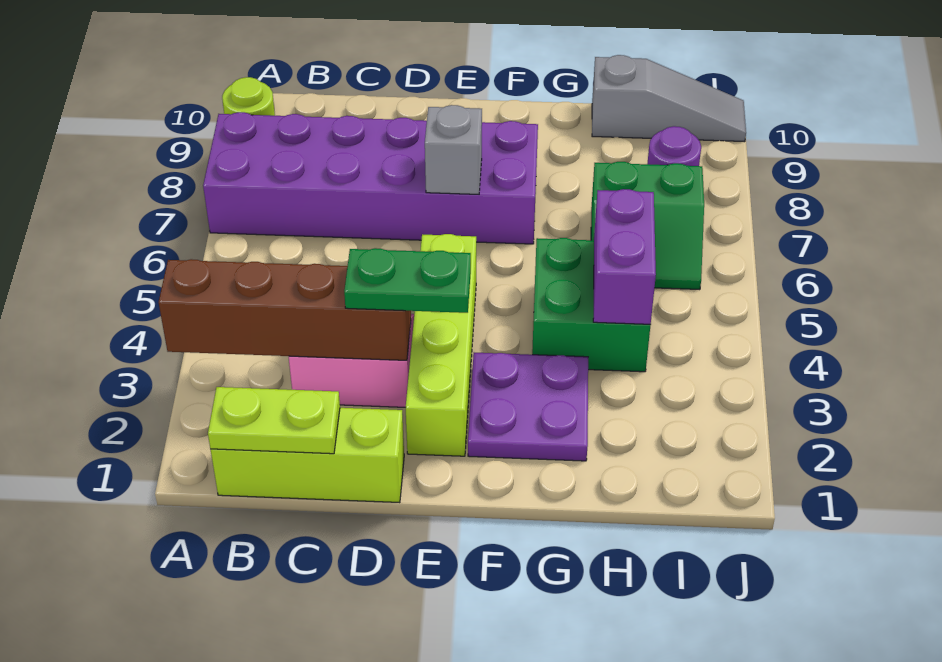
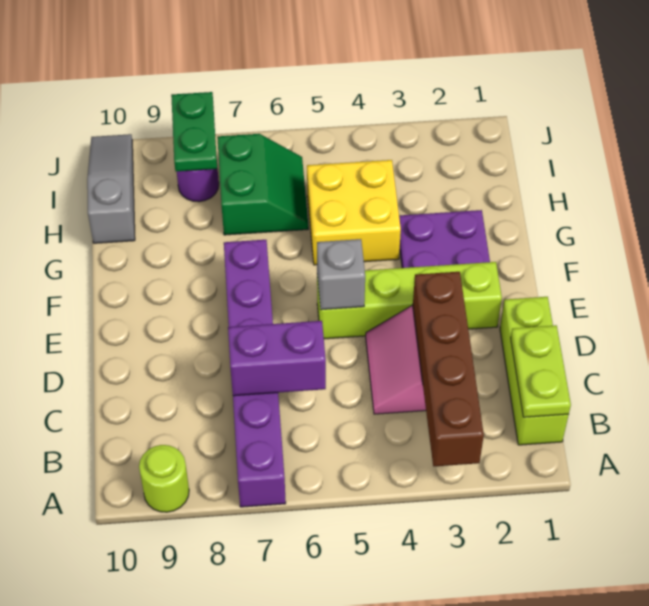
purple 2x6 brick [203,112,538,244] -> purple 1x6 brick [224,240,286,507]
green 1x2 plate [344,248,471,313] -> green 1x2 plate moved to [171,92,217,171]
grey 1x1 brick [425,105,482,194] -> grey 1x1 brick moved to [317,239,365,310]
green 2x2 brick [532,238,651,372] -> yellow 2x2 brick [307,160,401,265]
purple 1x2 brick [593,189,656,324] -> purple 1x2 brick moved to [228,321,326,396]

